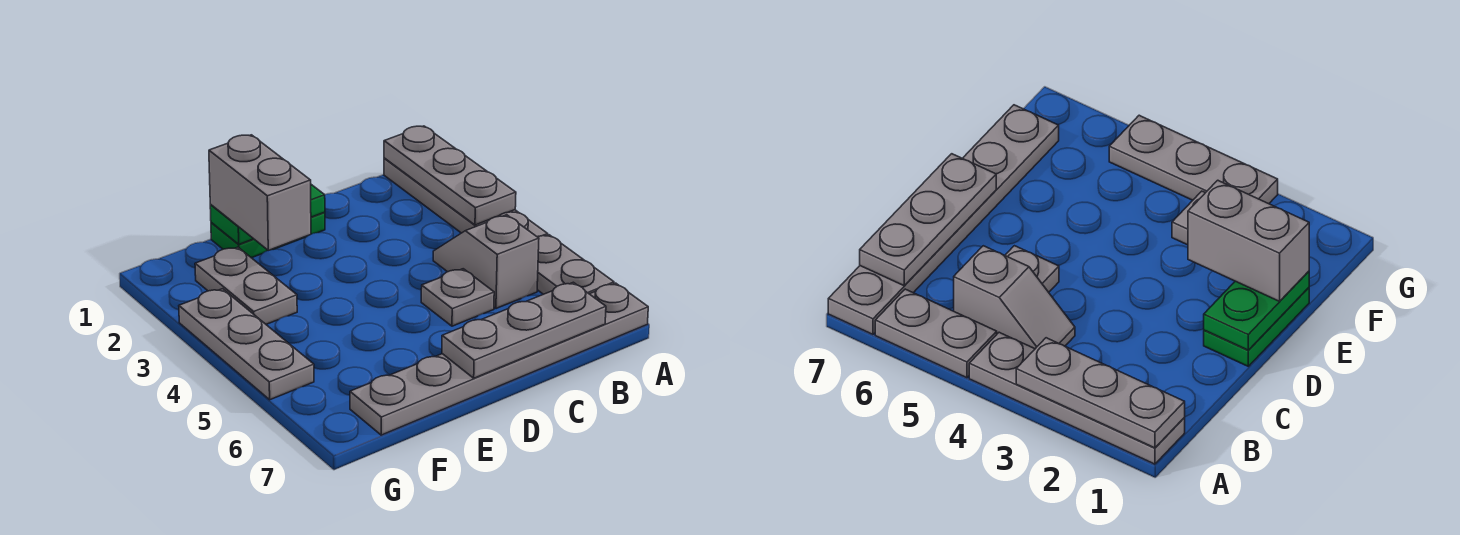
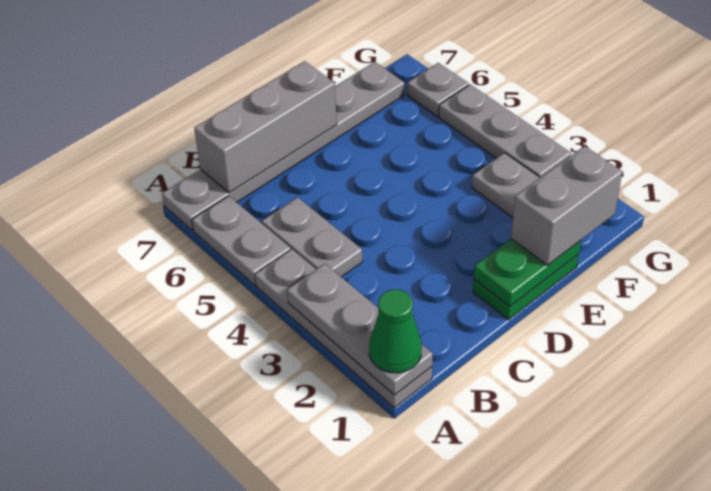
none -> green 1x1 cone [369,289,422,373]
grey 1x2 slope [433,215,539,309] -> grey 1x2 plate [262,197,362,277]
grey 1x3 plate [442,282,606,378] -> grey 1x3 brick [194,61,337,193]
grey 1x1 plate [421,269,494,326] -> grey 1x1 plate moved to [407,63,469,116]
grey 1x2 brick [209,135,311,250] -> grey 1x2 brick turned to [511,146,622,265]

